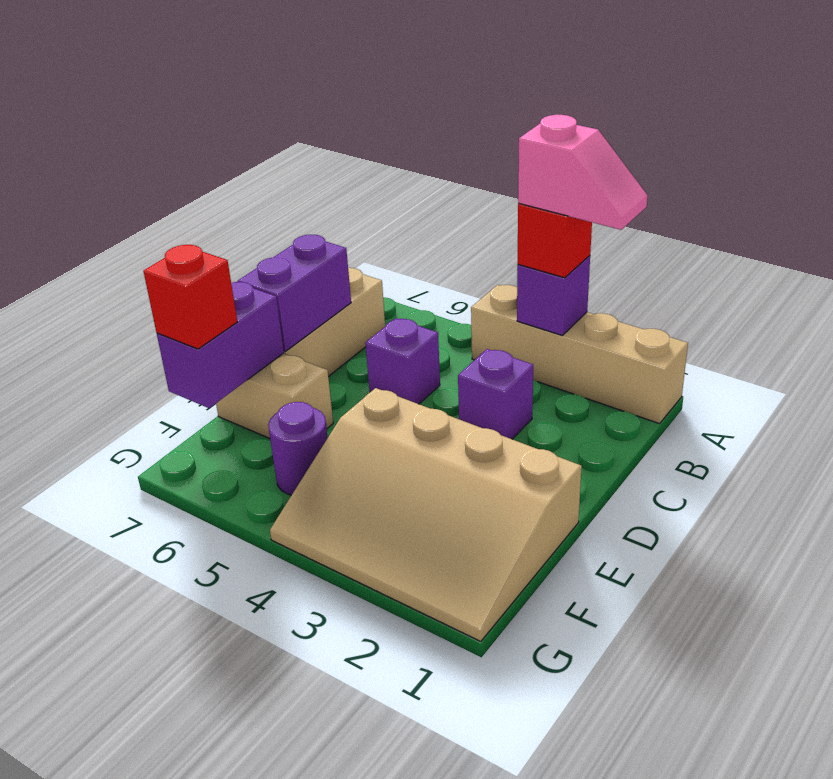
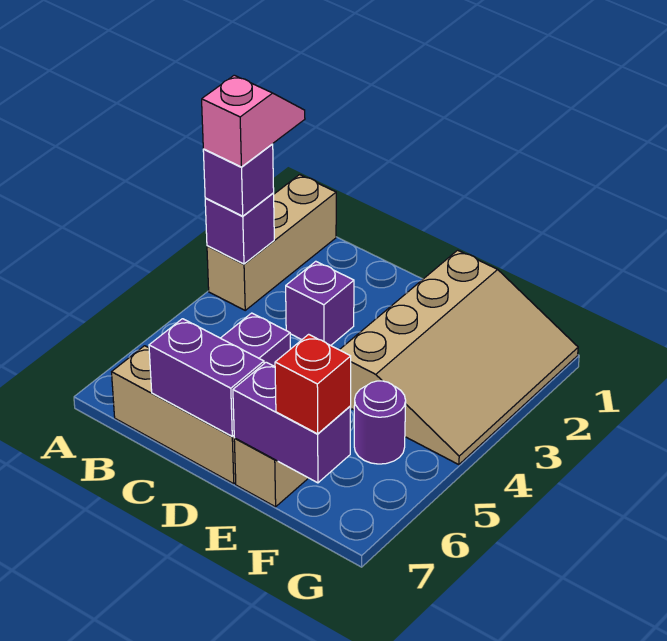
tan 1x4 brick [471,285,688,424] -> tan 1x3 brick [207,175,336,310]
red 1x1 brick [518,203,592,278] -> purple 1x1 brick [203,144,274,216]

